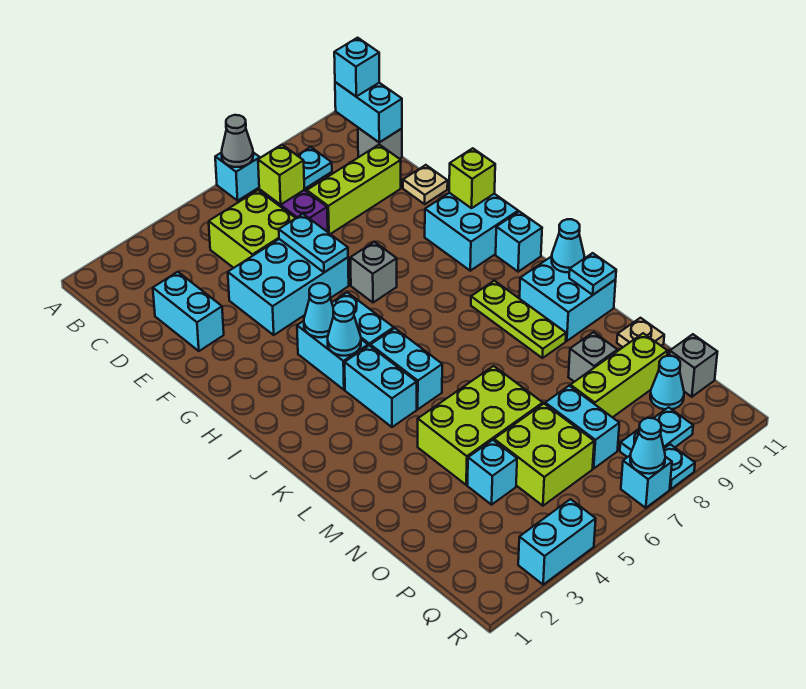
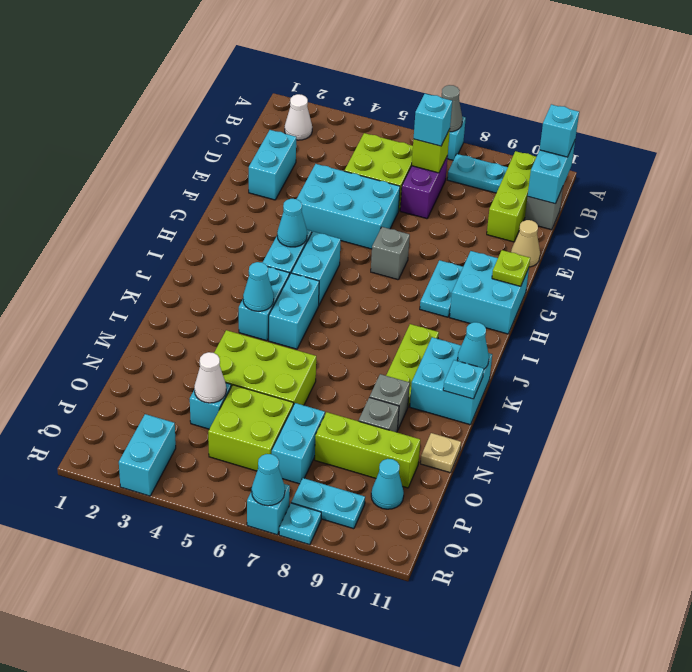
none -> white 1x1 cone [285,94,312,140]
lime 1x3 brick [307,145,401,234] -> lime 1x3 brick turned to [487,151,536,242]
cyan 1x2 plate [279,214,348,272] -> cyan 1x2 plate moved to [420,260,463,317]
tan 1x1 plate [403,165,448,204] -> tan 1x1 cone [511,220,540,267]
lime 1x1 brick [449,148,495,208] -> lime 1x1 plate [492,250,530,286]
cyan 1x1 cone [328,302,361,356] -> cyan 1x1 cone moved to [243,262,274,311]
cyan 1x1 brick [496,211,542,272] -> cyan 1x1 brick moved to [414,94,452,146]
none -> white 1x1 cone [194,352,226,403]
grey 1x1 brick [669,334,717,397] -> grey 1x1 brick moved to [370,374,410,429]
cyan 1x2 brick [518,499,596,585] -> cyan 1x2 brick turned to [119,414,176,496]

